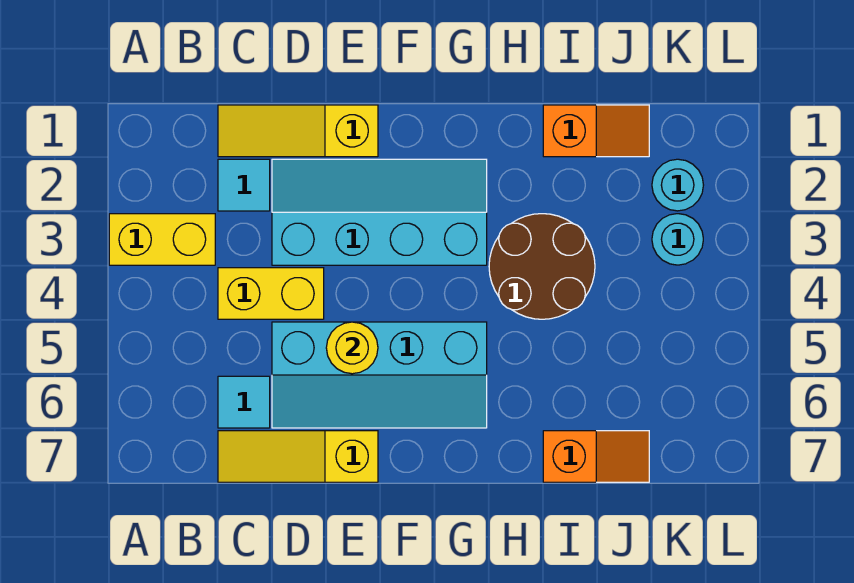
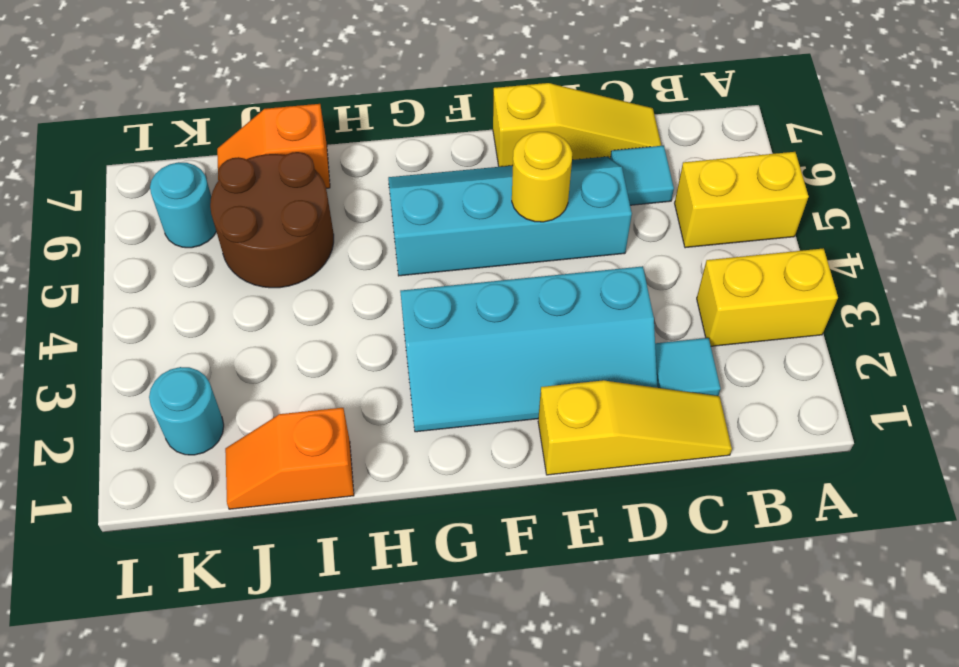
yellow 1x2 brick [218,268,324,319] -> yellow 1x2 brick moved to [675,152,809,248]
brown 2x2 round brick [489,214,595,319] -> brown 2x2 round brick moved to [210,152,334,288]
cyan 1x1 round brick [652,214,703,265] -> cyan 1x1 round brick moved to [150,162,216,248]

